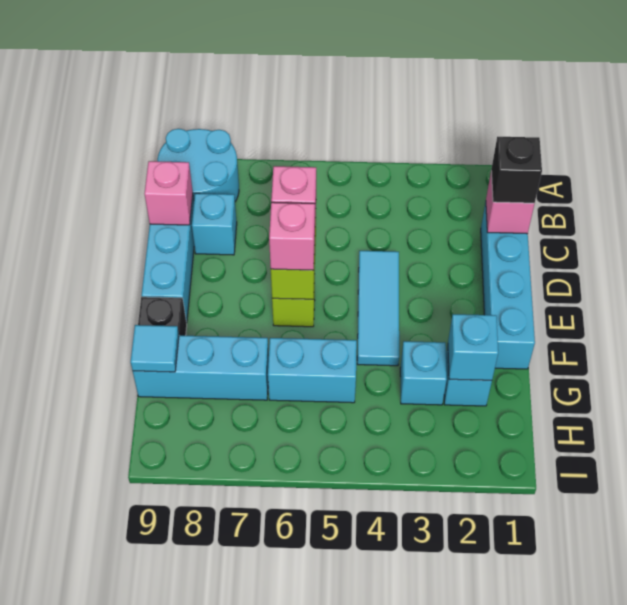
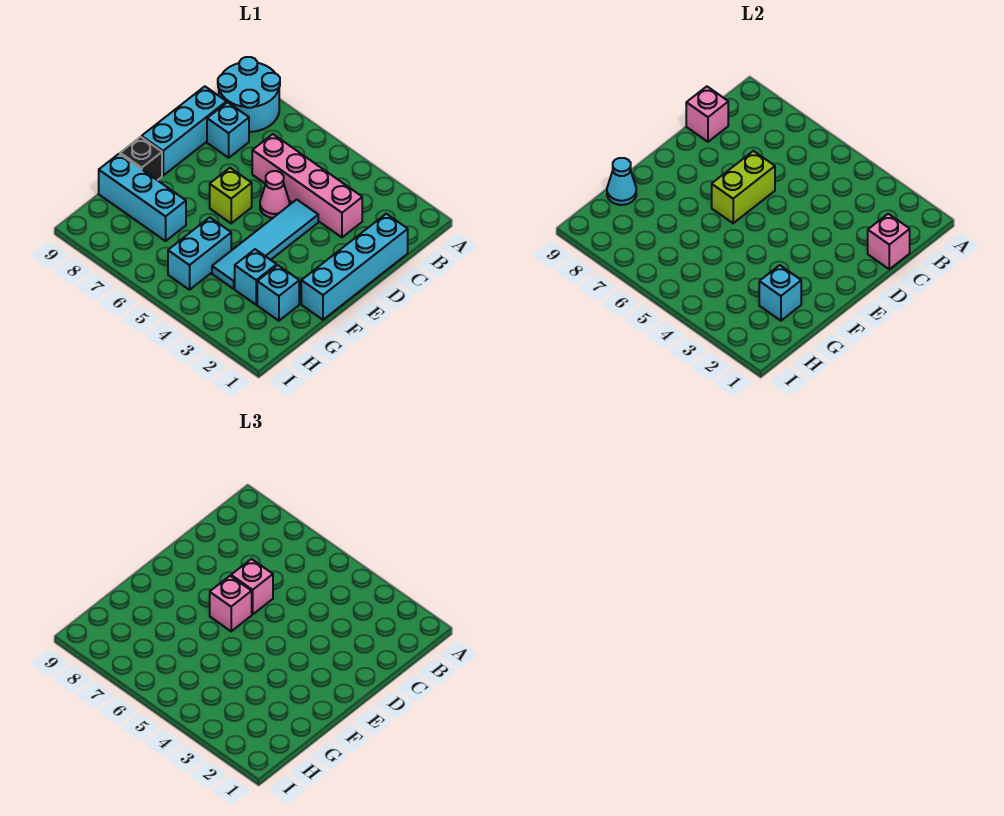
black 1x1 brick [491,137,542,203] -> none
none -> pink 1x4 brick [252,134,362,237]
cyan 1x3 tile [357,251,399,366] -> cyan 1x4 tile [212,200,318,289]
none -> pink 1x1 cone [260,171,289,218]
cyan 1x2 brick [268,338,357,403] -> cyan 1x2 brick turned to [168,217,231,290]
cyan 1x1 tile [131,325,179,372] -> cyan 1x1 cone [607,158,636,205]

